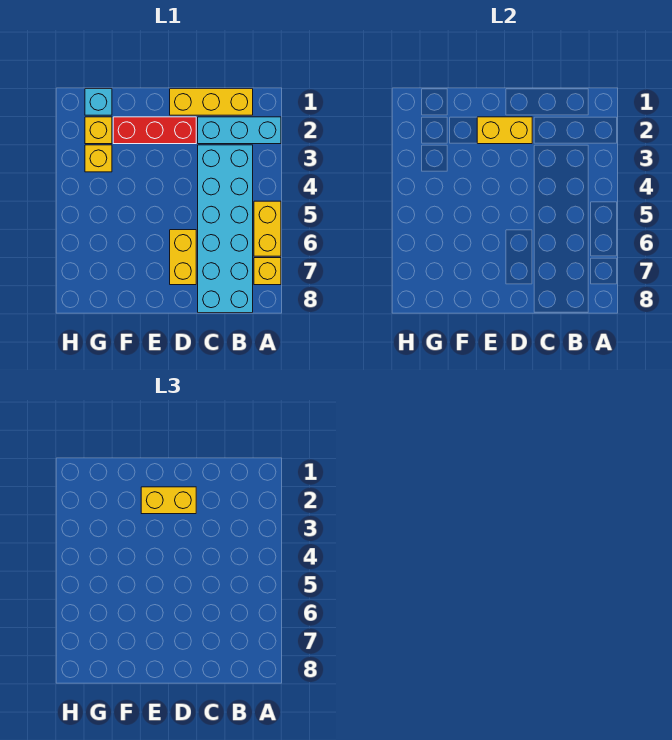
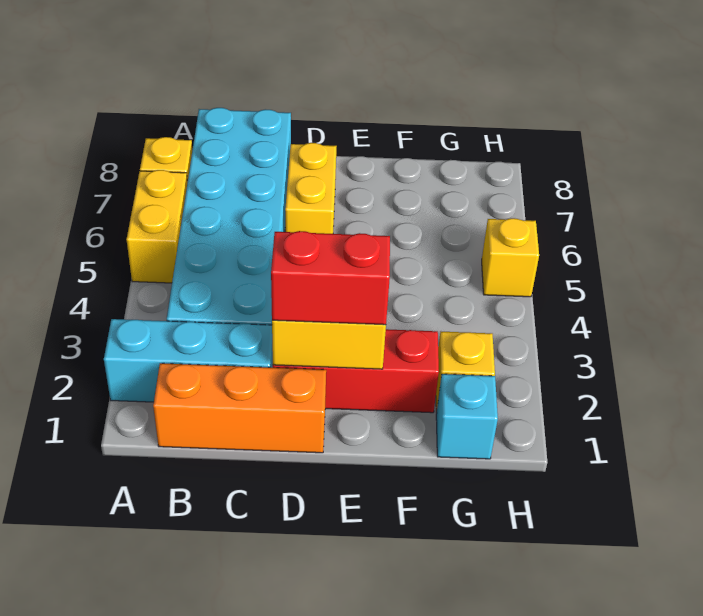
yellow 1x3 brick [170,89,253,115] -> orange 1x3 brick [153,363,326,453]
yellow 1x2 brick [141,487,196,514] -> red 1x2 brick [271,231,390,325]
yellow 1x1 brick [85,145,112,172] -> yellow 1x1 brick moved to [482,218,539,297]

